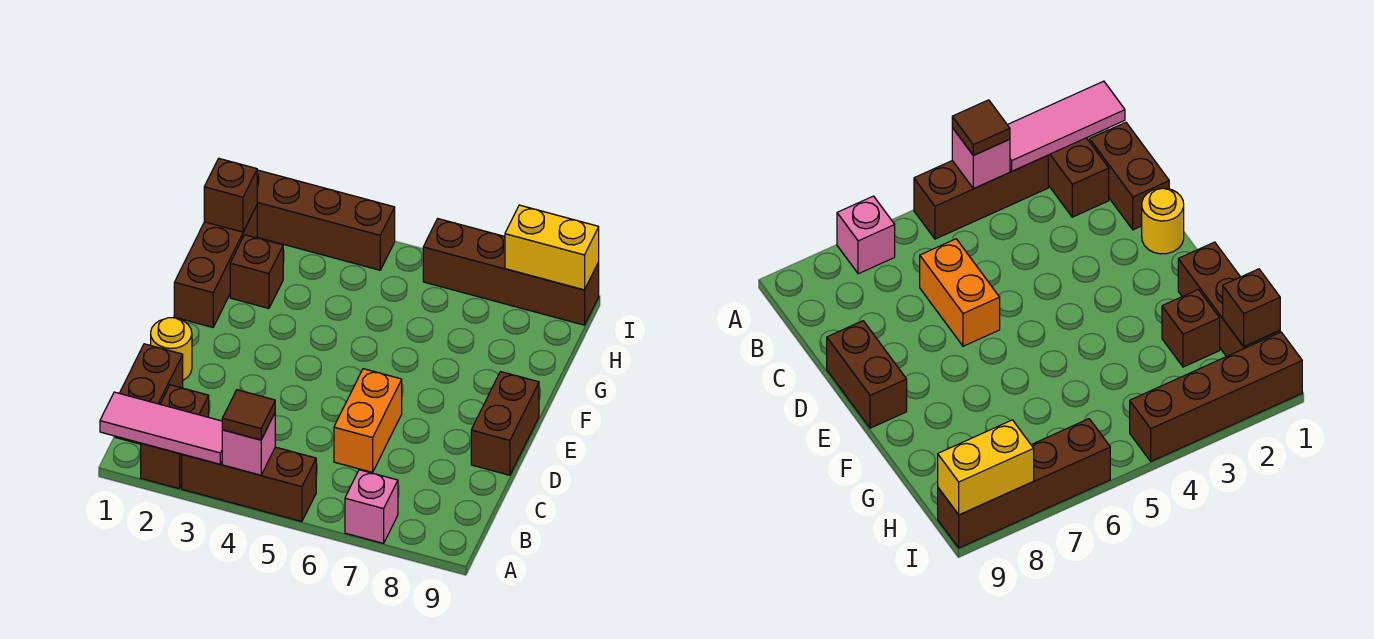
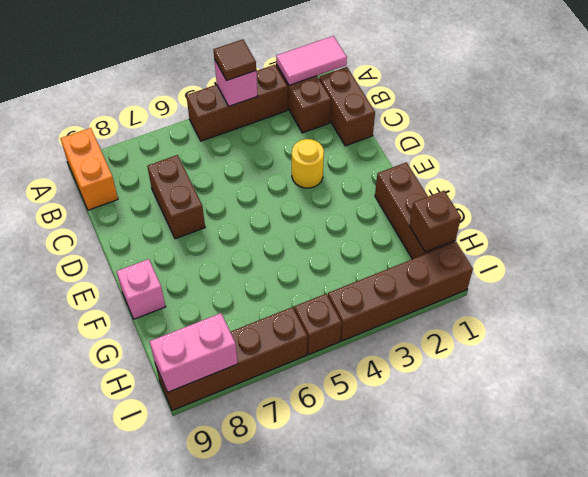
pink 1x3 tile [100,392,222,464] -> pink 1x2 tile [276,36,347,85]
pink 1x1 brick [345,470,398,543] -> pink 1x1 brick moved to [116,259,165,319]
orange 1x2 brick [334,369,402,472] -> orange 1x2 brick moved to [60,128,118,210]
yellow 1x1 round brick [151,318,192,380] -> yellow 1x1 round brick moved to [292,139,324,188]
brown 1x2 brick [471,372,539,475] -> brown 1x2 brick moved to [147,155,205,239]
brown 1x1 brick [230,235,283,308] -> brown 1x1 brick moved to [294,294,342,354]
yellow 1x2 brick [505,205,599,290] -> pink 1x2 brick [149,313,238,392]

